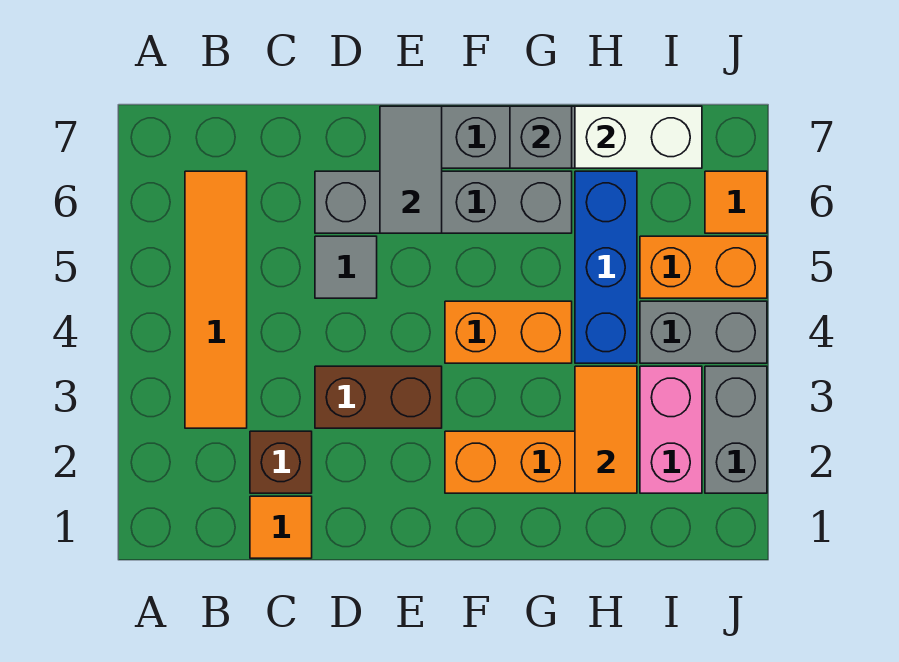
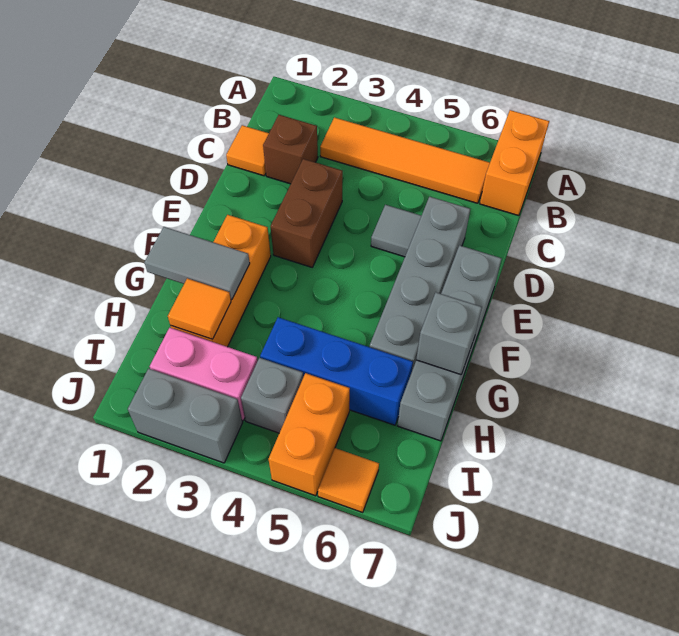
grey 1x2 tile [380,106,442,233] -> grey 1x2 tile moved to [144,227,250,300]
orange 1x2 brick [445,301,572,363] -> orange 1x2 brick moved to [480,110,549,216]
orange 1x2 tile [575,366,637,493] -> orange 1x1 tile [168,278,231,339]
white 1x2 brick [575,106,702,168] -> none
grey 1x2 brick [640,301,767,363] -> grey 1x1 brick [241,358,303,433]

